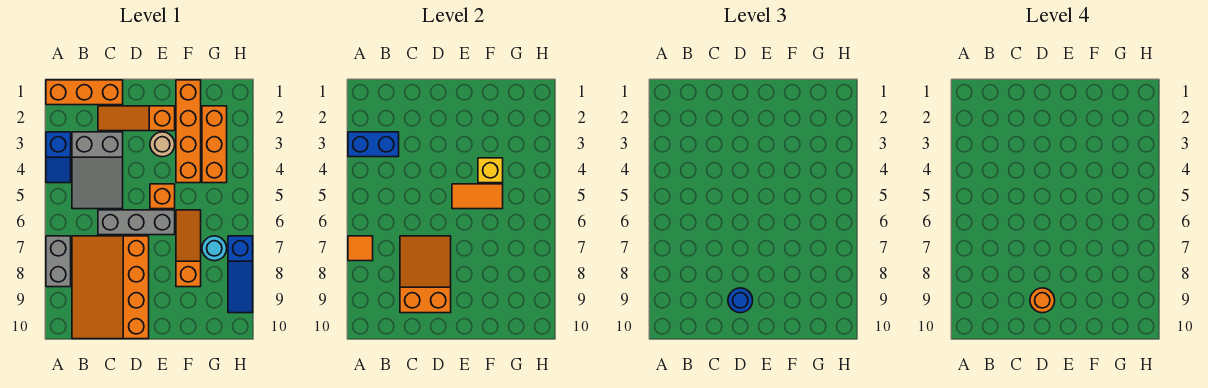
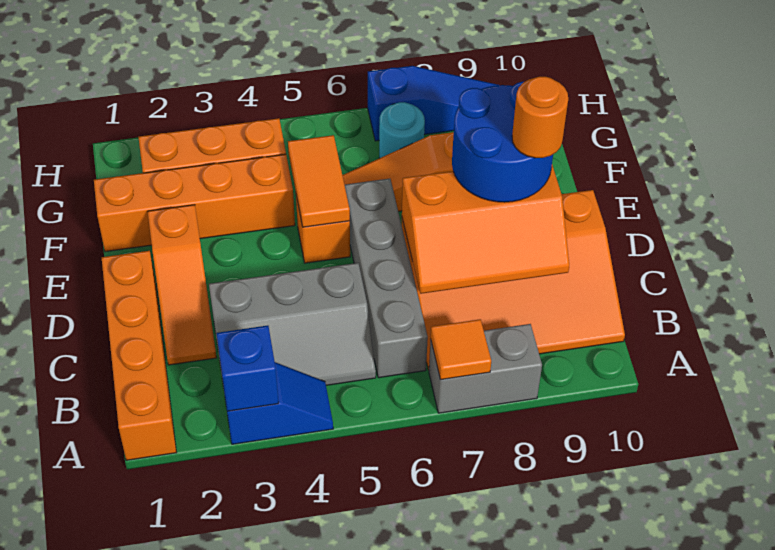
orange 1x3 brick [46,80,123,105] -> orange 1x4 brick [102,251,177,460]
blue 1x2 brick [348,132,399,157] -> blue 1x1 brick [217,326,279,411]
grey 2x3 slope [72,132,123,209] -> grey 2x3 slope turned to [209,263,376,385]
grey 1x3 brick [98,210,175,235] -> grey 1x4 brick [345,179,428,378]
orange 2x3 slope [400,236,451,313] -> orange 2x3 slope turned to [402,165,569,294]
blue 1x1 round brick [728,288,753,313] -> blue 2x2 round brick [452,82,553,202]
tan 1x1 round brick [150,132,175,157] -> none
yellow 1x1 brick [478,158,503,183] -> none

